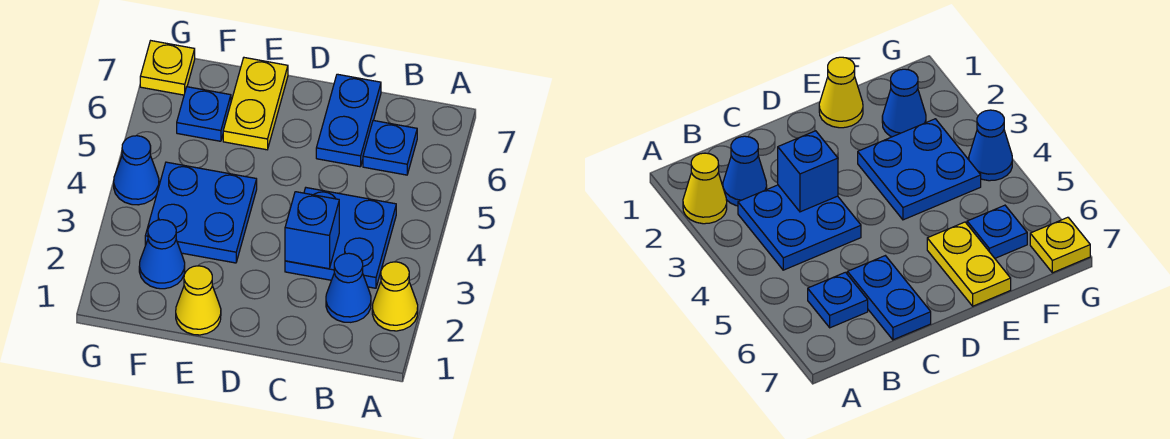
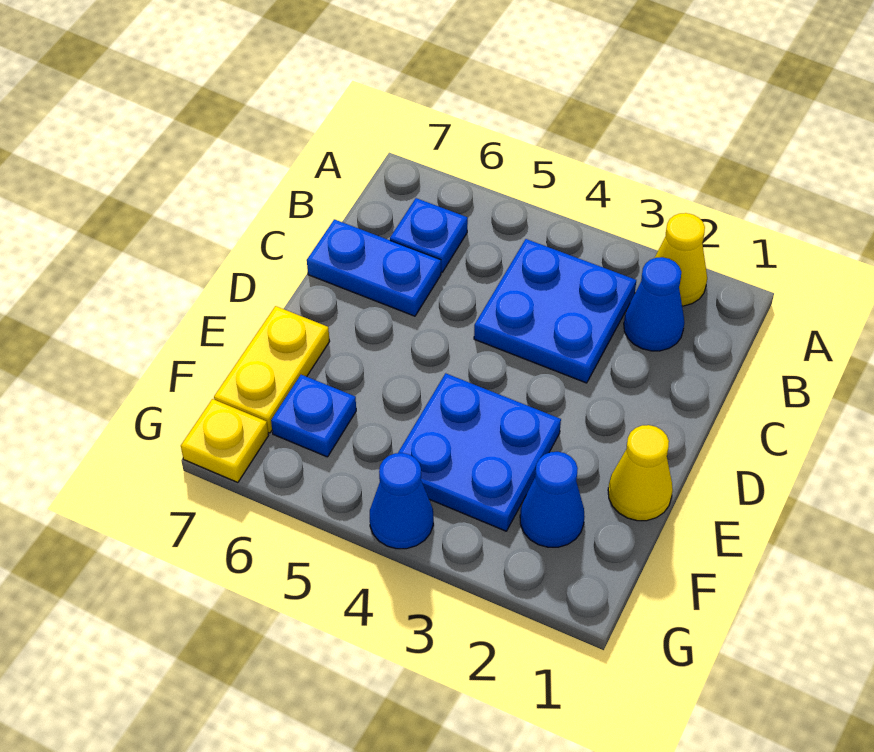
blue 1x1 brick [285,192,339,269] -> none
yellow 1x2 plate [223,58,288,150] -> yellow 1x2 plate turned to [214,306,330,433]

